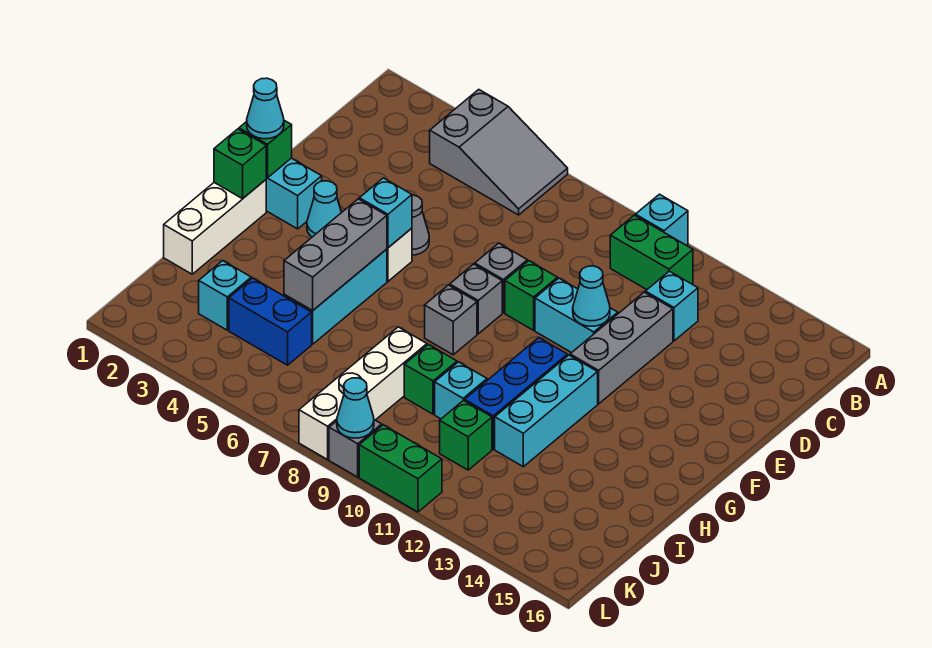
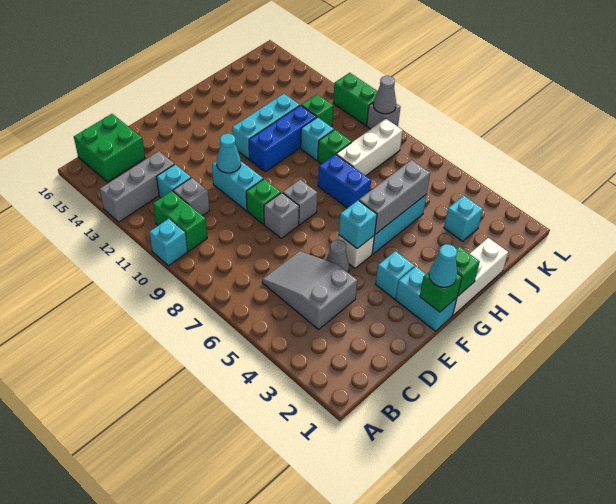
grey 2x3 slope [430,90,568,215] -> grey 2x3 slope moved to [262,251,358,330]
none -> green 2x2 brick [74,114,145,182]
grey 1x3 brick [570,292,673,404] -> grey 1x3 brick moved to [100,151,174,222]
cyan 1x1 cone [307,181,341,237] -> cyan 1x1 brick [376,251,415,299]
grey 1x1 brick [425,285,477,355] -> grey 1x1 brick moved to [173,178,209,216]
white 1x4 brick [299,327,427,460] -> white 1x3 brick [336,118,403,176]
blue 1x2 brick [229,278,312,365] -> blue 1x2 brick moved to [318,154,371,208]
cyan 1x1 cone [337,378,374,438] -> grey 1x1 cone [373,76,396,114]

